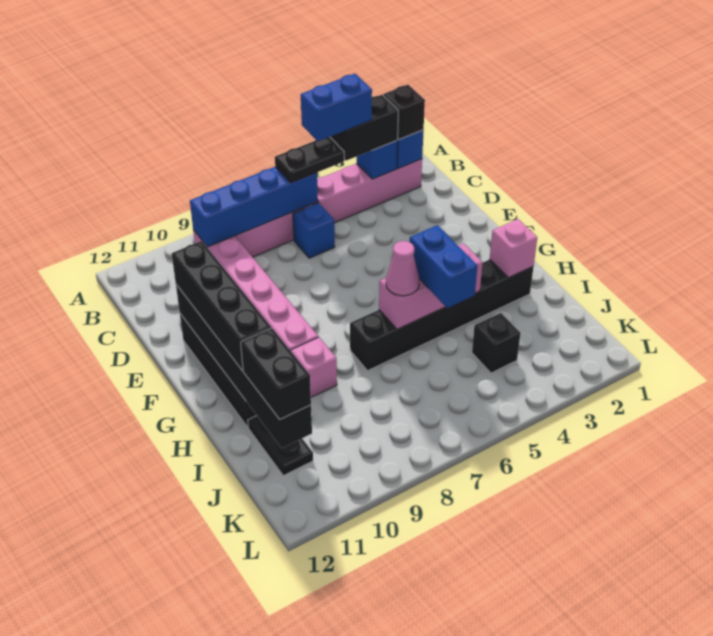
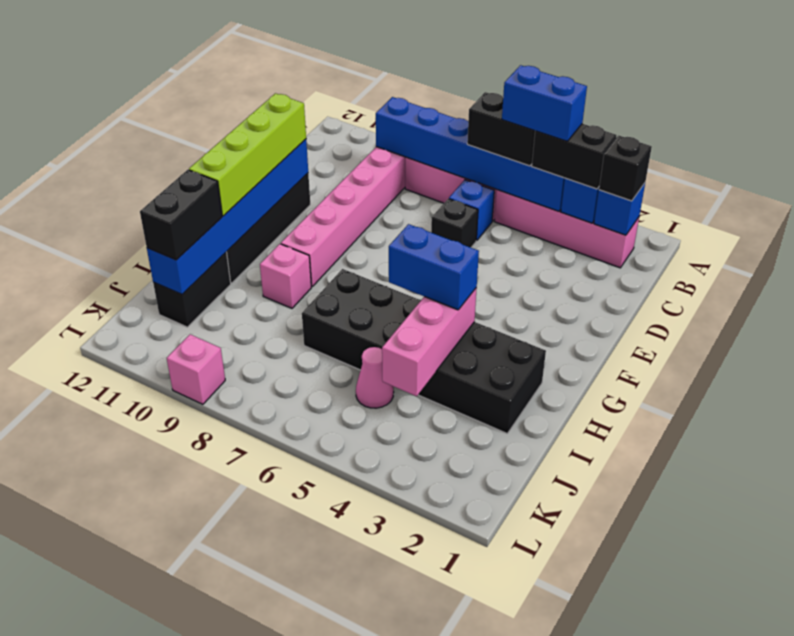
black 1x2 plate [275,137,344,183] -> black 1x2 brick [467,92,535,166]
blue 1x4 brick [190,167,318,247] -> blue 1x6 brick [376,97,565,211]
black 1x6 brick [176,285,312,448] -> blue 1x6 brick [147,139,308,294]
black 1x4 brick [172,241,271,371] -> lime 1x4 brick [189,93,306,216]
black 1x6 brick [350,260,533,371] -> black 2x6 brick [302,269,546,434]
pink 1x1 brick [490,219,537,278] -> pink 1x1 brick moved to [167,334,225,404]
pink 1x3 brick [379,243,483,329] -> pink 1x3 brick turned to [382,288,477,396]
blue 1x2 brick [410,225,477,308] -> blue 1x2 brick turned to [389,224,479,310]
pink 1x1 cone [386,241,419,296] -> pink 1x1 cone moved to [356,347,394,408]
black 1x2 plate [248,416,313,476] -> black 1x2 brick [153,252,231,327]
black 1x1 brick [472,313,521,373] -> black 1x1 brick moved to [431,199,478,247]

